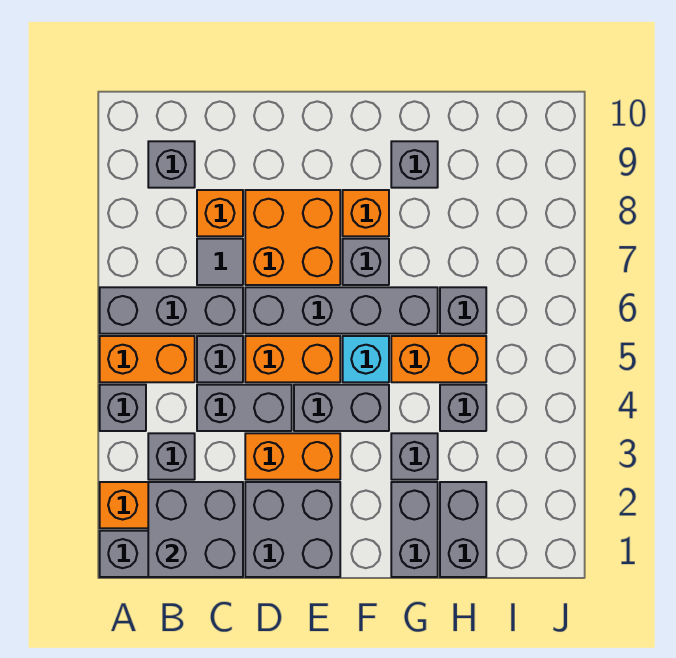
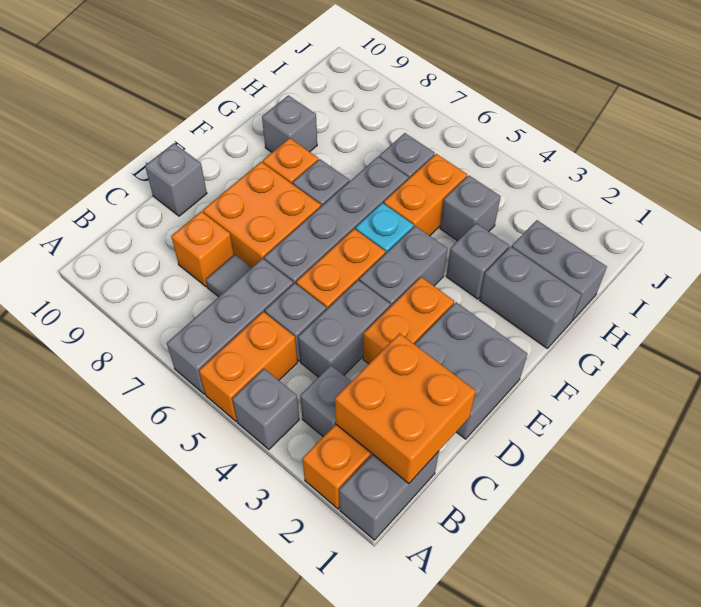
grey 2x2 brick [148,482,243,577] -> orange 2x2 brick [335,333,476,484]
grey 1x1 brick [148,141,195,188] -> grey 1x1 brick moved to [145,143,207,216]

